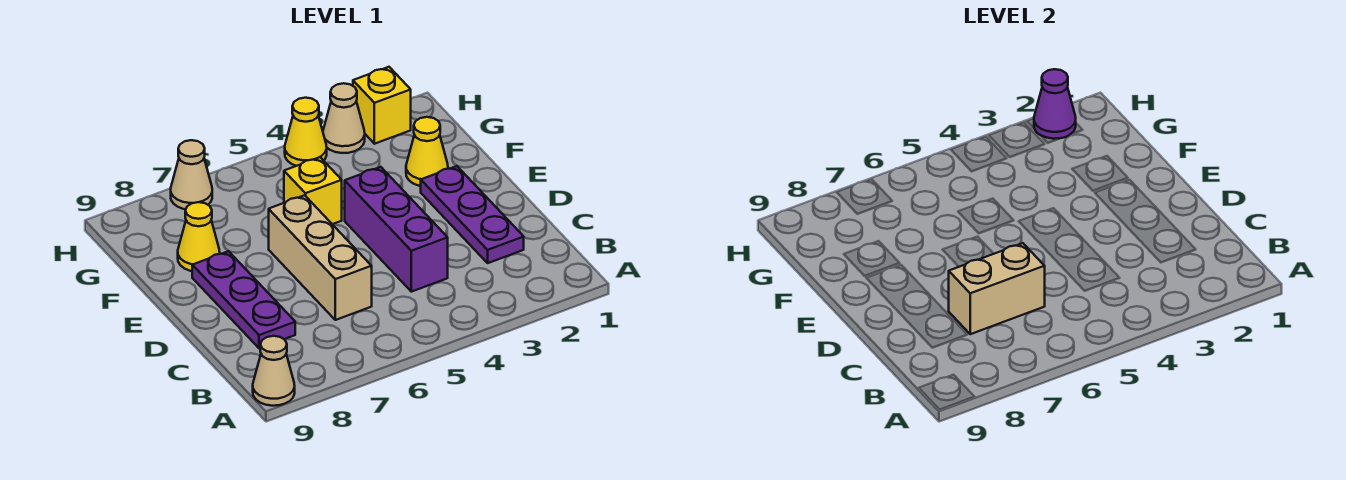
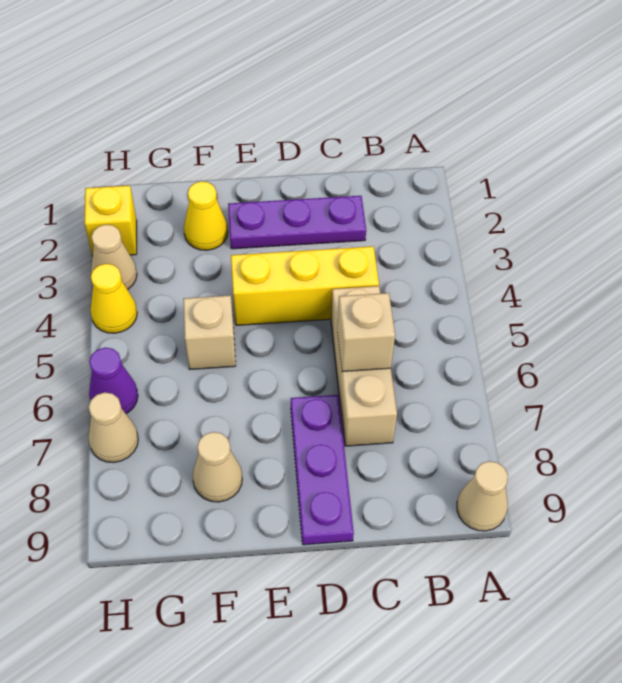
purple 1x3 brick [345,167,448,292] -> yellow 1x3 brick [231,246,379,325]
tan 1x3 brick [269,195,372,320] -> tan 1x3 brick turned to [331,286,397,446]
tan 1x2 brick [949,243,1045,334] -> tan 1x1 brick [337,293,395,372]
purple 1x3 plate [192,251,295,348] -> purple 1x3 plate turned to [291,395,354,545]
yellow 1x1 brick [284,157,342,224] -> tan 1x1 brick [183,295,236,369]
yellow 1x1 cone [178,202,220,271] -> tan 1x1 cone [193,432,242,502]
purple 1x1 cone [1034,69,1076,139] -> purple 1x1 cone moved to [89,348,138,414]

